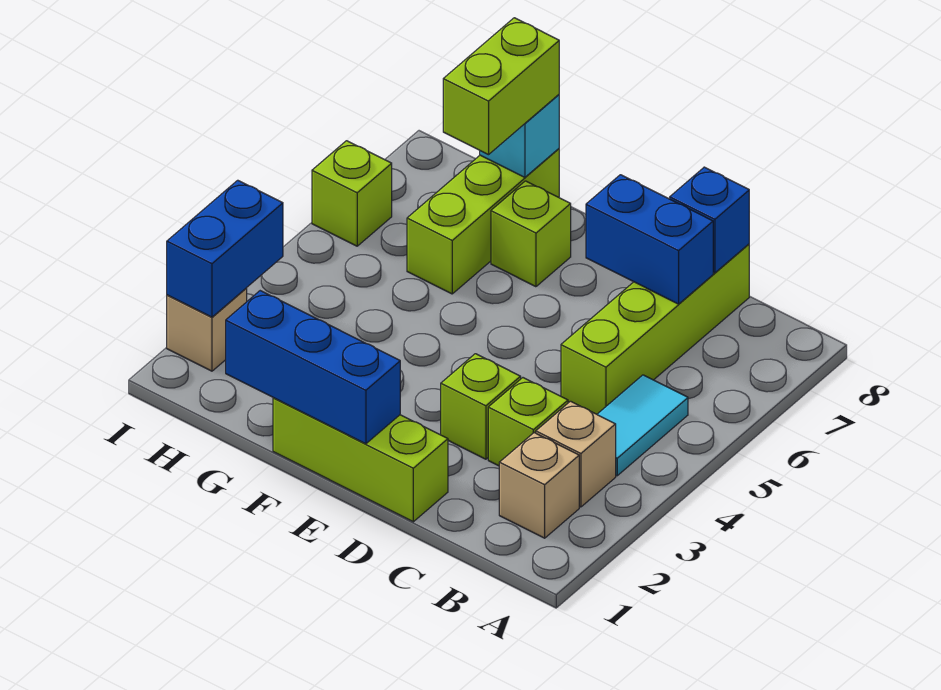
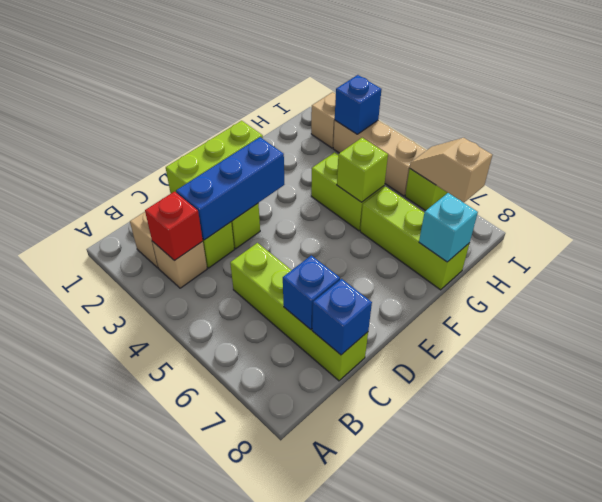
none -> red 1x1 brick [145,192,203,261]
cyan 1x2 tile [597,375,688,476] -> none
blue 1x2 brick [586,175,713,304] -> blue 1x1 brick [283,255,340,329]
blue 1x3 brick [226,291,400,444] -> blue 1x3 brick moved to [176,137,284,240]
lime 1x1 brick [491,181,571,287] -> lime 1x1 brick moved to [337,138,388,202]
lime 1x2 brick [443,18,559,155] -> lime 1x2 brick moved to [311,152,384,231]
blue 1x2 brick [167,180,283,317] -> blue 1x1 brick [335,75,382,134]
none -> tan 1x3 brick [333,121,426,196]
none -> tan 1x2 slope [410,138,492,203]

